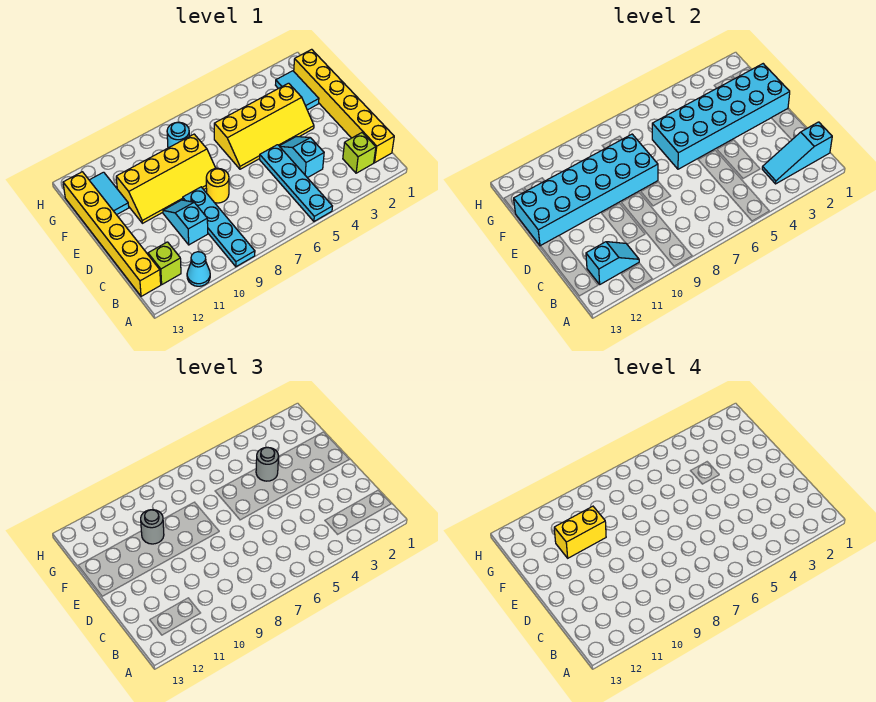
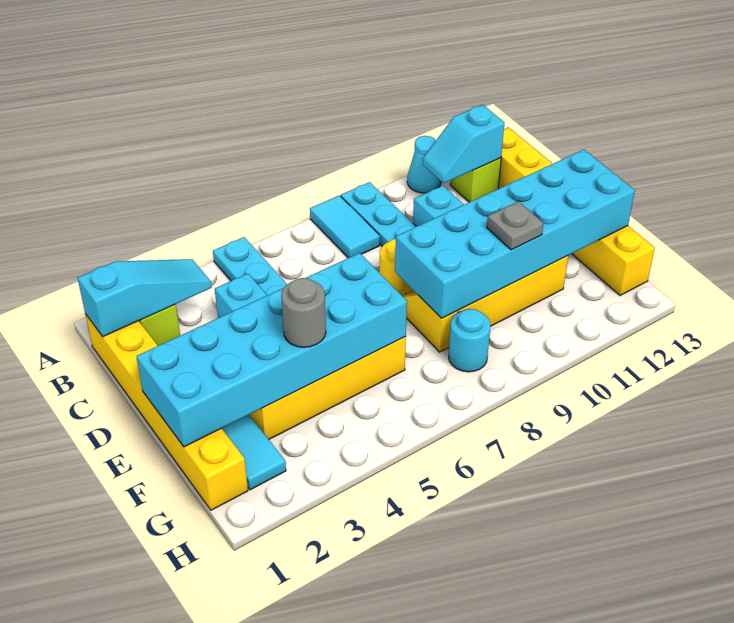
grey 1x1 round brick [141,510,164,544] -> grey 1x1 plate [487,201,543,250]
yellow 1x2 brick [554,506,606,558] -> none
cyan 1x2 tile [89,172,129,215] -> cyan 1x2 tile moved to [310,195,380,258]

